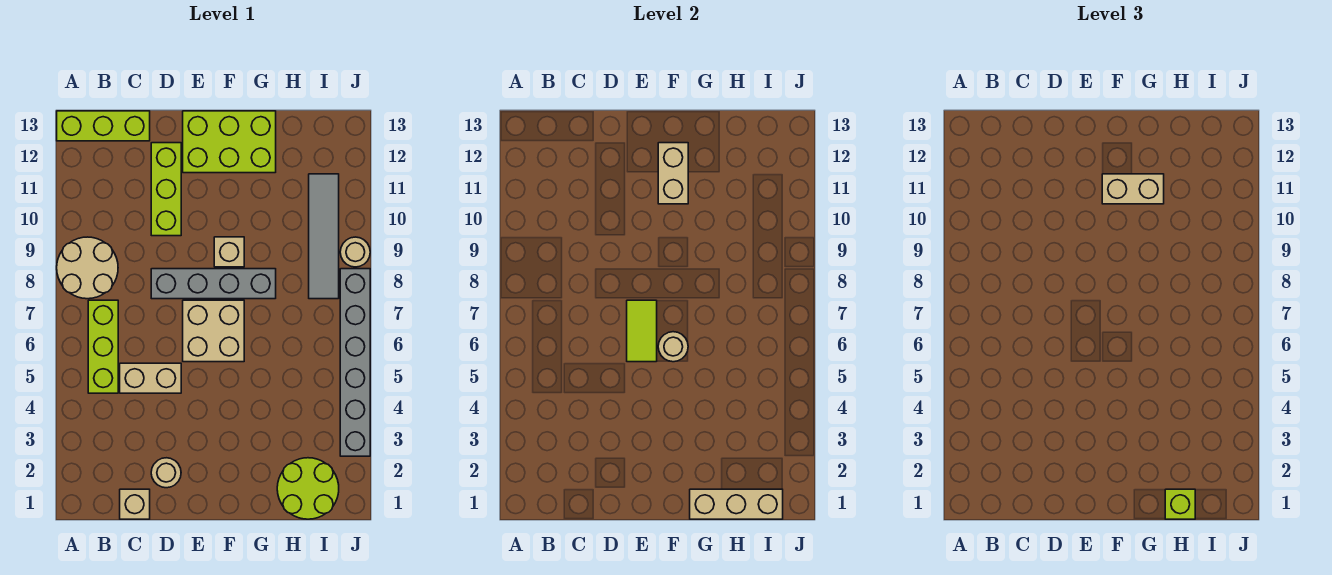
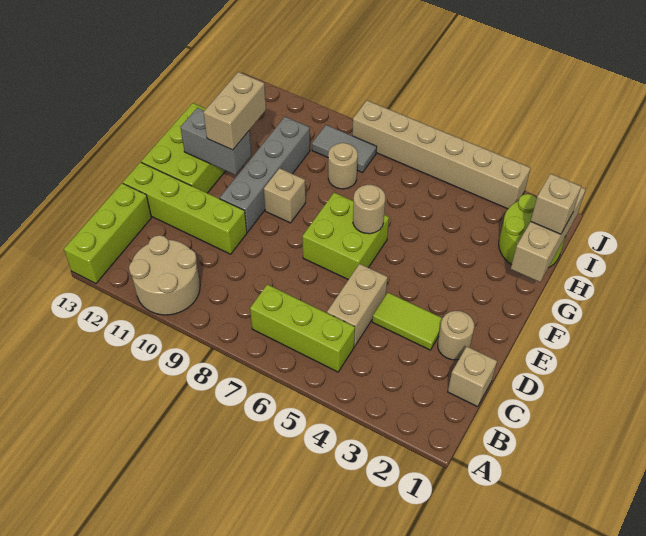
tan 2x2 round brick [57,237,118,299] -> tan 2x2 round brick moved to [129,235,200,315]
grey 1x4 brick [151,269,276,299] -> grey 1x4 brick moved to [220,117,310,232]
lime 1x3 brick [151,143,181,236] -> lime 1x4 brick [123,162,247,254]
tan 2x2 brick [183,300,244,362] -> lime 2x2 brick [302,193,389,280]
lime 1x2 tile [627,300,657,362] -> lime 1x2 tile moved to [372,293,443,350]
tan 1x2 brick [658,143,688,204] -> grey 1x2 brick [180,108,251,175]
lime 1x1 brick [1165,489,1195,519] -> tan 1x1 brick [531,174,581,234]
grey 1x4 tile [309,174,339,299] -> grey 1x2 tile [312,125,377,173]
grey 1x6 brick [340,269,370,456] -> tan 1x6 brick [352,101,530,209]
tan 1x1 round brick [340,237,370,267] -> tan 1x1 round brick moved to [328,143,358,189]

